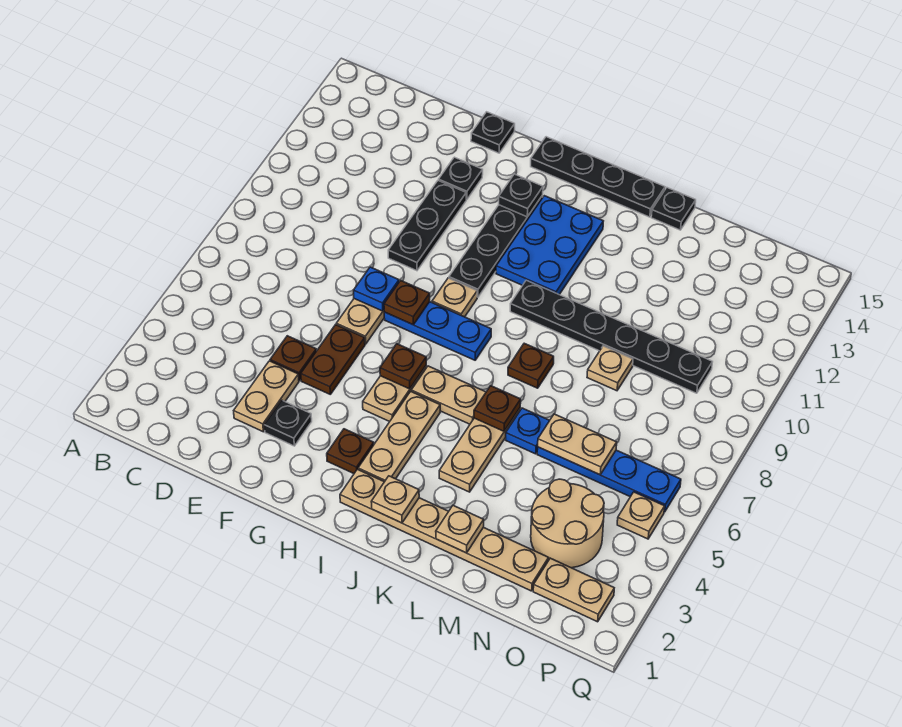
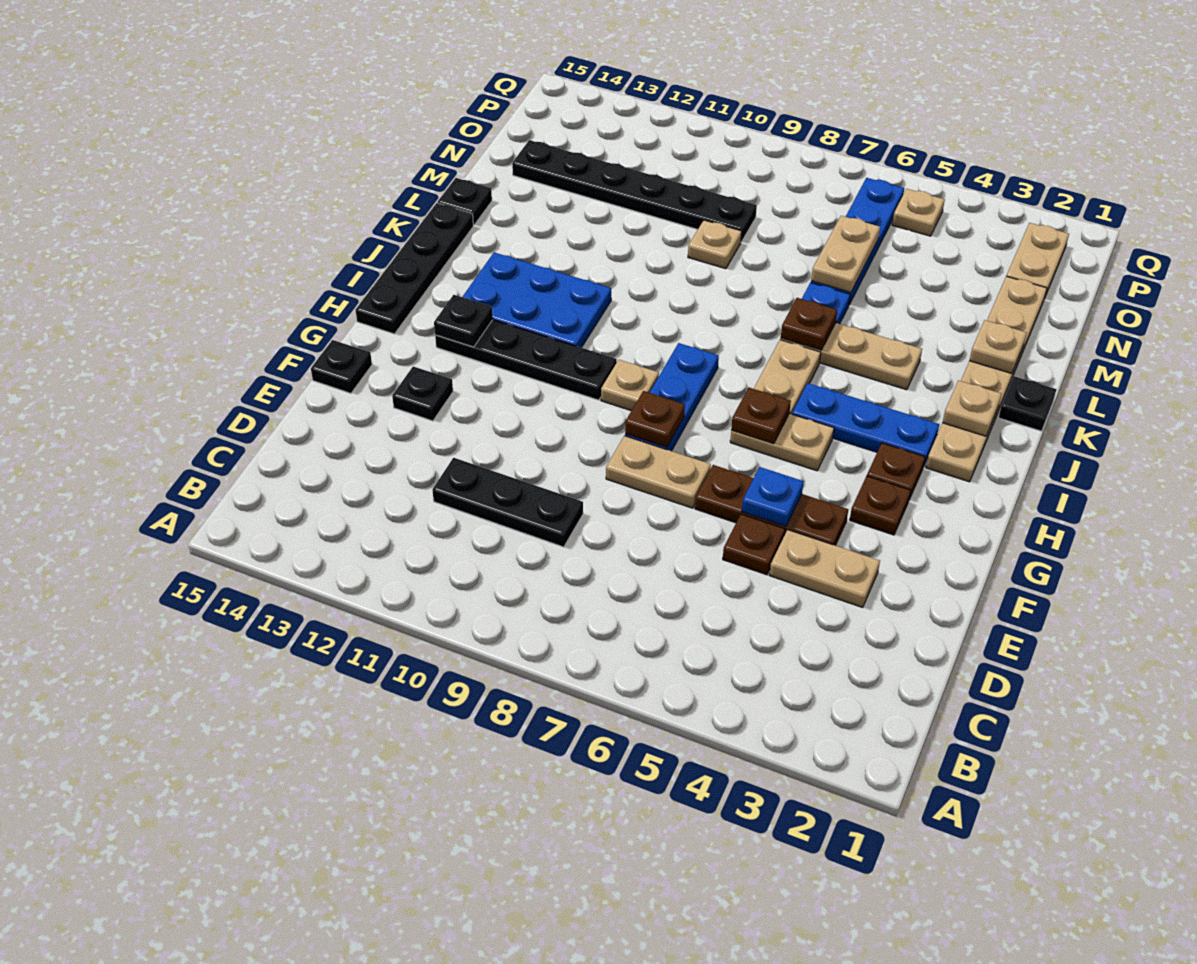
black 1x1 plate [264,401,312,446] -> black 1x1 plate moved to [998,376,1057,431]
brown 1x2 plate [301,325,365,394] -> brown 1x3 plate [695,465,848,545]
blue 1x1 plate [354,267,399,311] -> blue 1x1 plate moved to [742,467,804,526]
black 1x3 plate [388,180,466,271] -> black 1x3 plate moved to [432,458,583,547]
tan 1x3 plate [358,391,440,482] -> blue 1x3 plate [792,383,939,467]
black 1x6 plate [510,280,712,393] -> black 1x6 plate turned to [512,140,757,242]
brown 1x1 plate [508,343,554,388] -> brown 1x1 plate moved to [850,476,911,535]
tan 2x2 round brick [531,479,604,568] -> none

